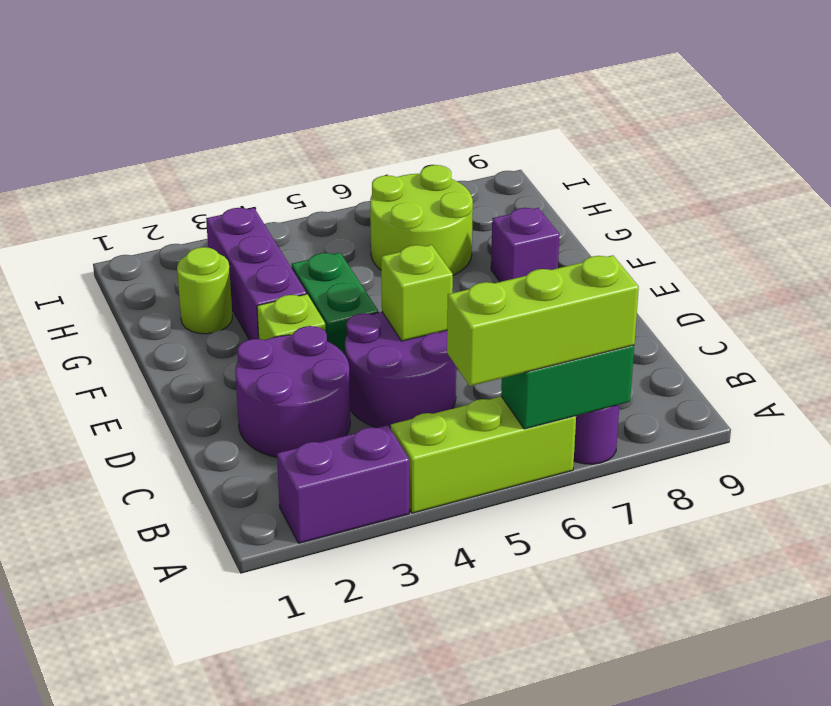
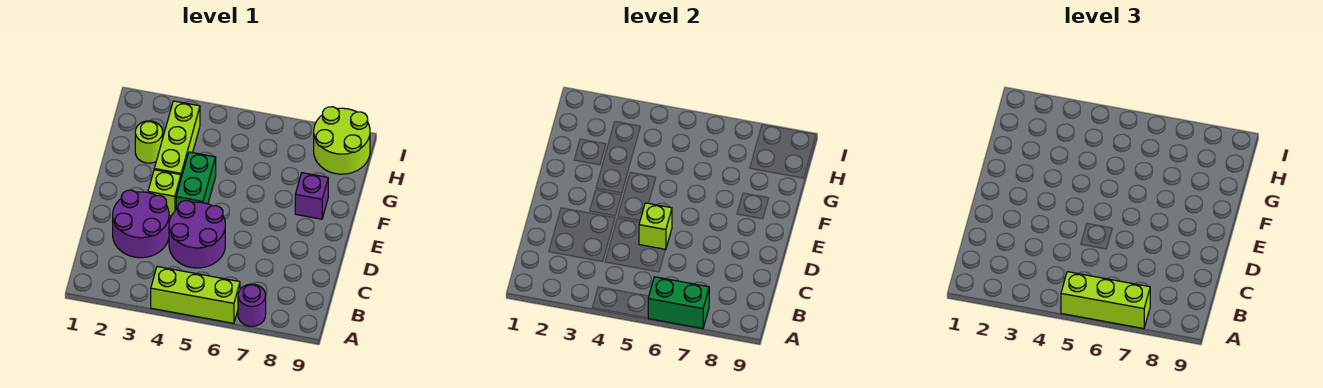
purple 1x2 brick [277,425,409,543] -> none
purple 1x3 brick [206,208,306,340] -> lime 1x3 brick [154,101,200,177]
lime 2x2 round brick [370,165,473,275] -> lime 2x2 round brick moved to [314,107,370,174]

